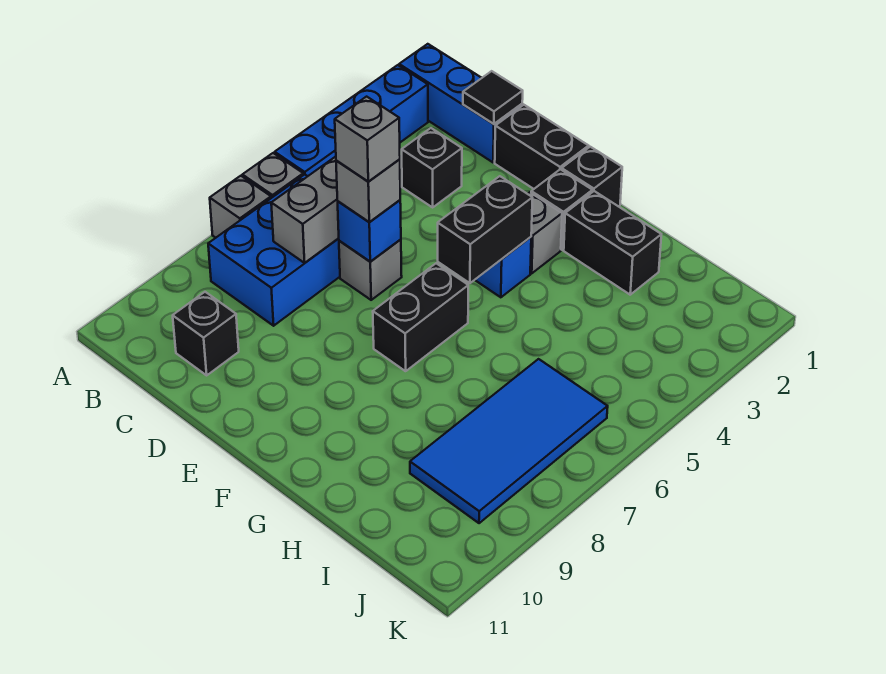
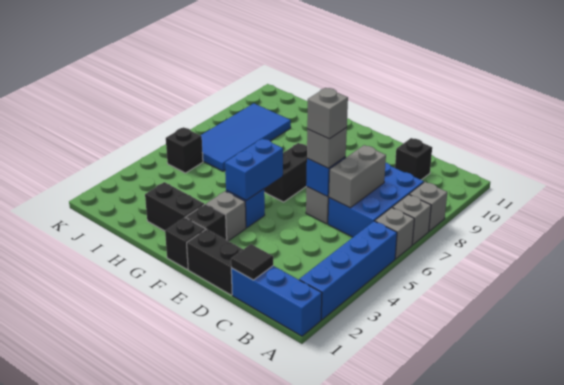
none -> grey 1x1 brick [409,182,447,231]
black 1x1 brick [402,128,462,207] -> black 1x1 brick moved to [166,127,203,173]
black 1x2 brick [438,176,533,283] -> blue 1x2 brick [225,139,283,200]

